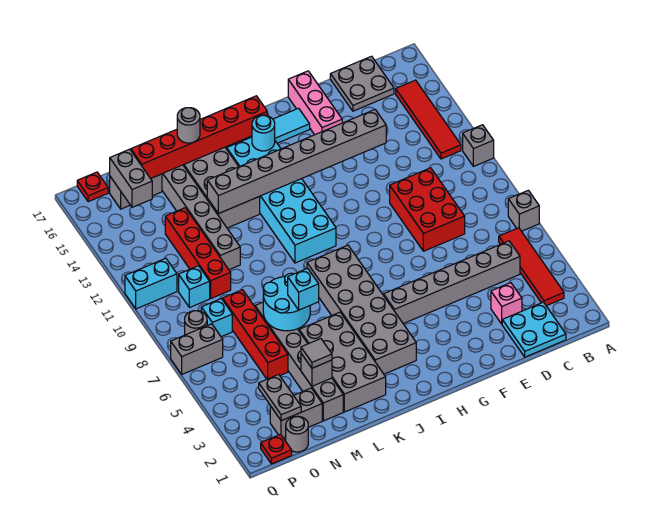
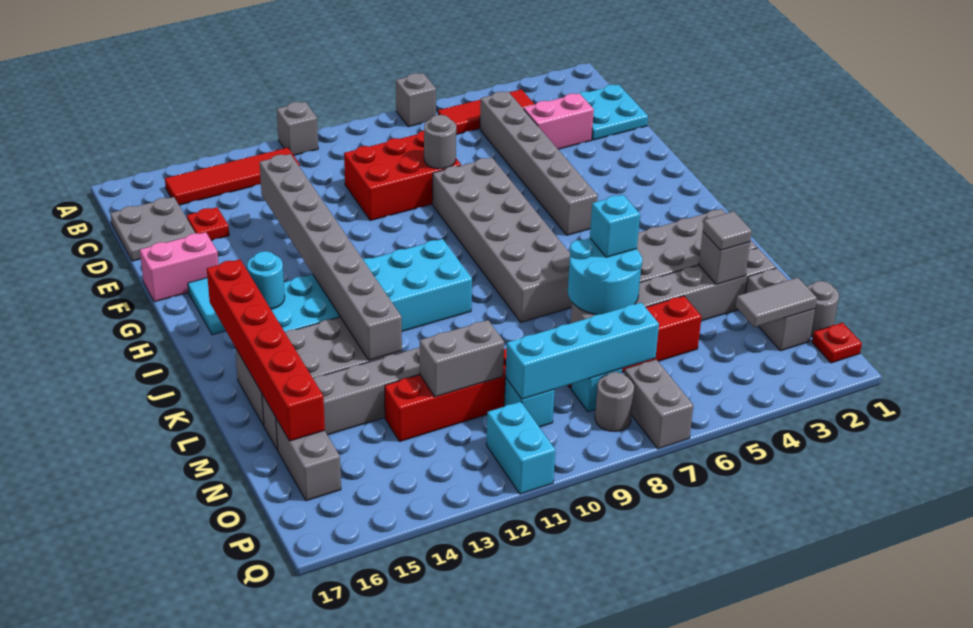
red 1x4 tile [499,228,564,306] -> red 1x3 tile [438,89,535,135]
pink 1x1 brick [491,283,522,324] -> pink 1x2 brick [524,93,594,149]
pink 1x3 brick [288,71,342,135] -> pink 1x2 brick [140,232,219,302]
grey 2x6 brick [307,245,416,374] -> grey 2x6 brick turned to [432,158,572,322]
grey 1x1 round brick [177,108,200,143] -> grey 1x1 round brick moved to [424,115,456,169]
grey 1x2 plate [259,375,301,421] -> grey 1x2 tile [736,278,817,327]
none -> cyan 1x4 brick [505,303,659,399]
grey 1x2 brick [110,149,152,207] -> grey 1x2 brick moved to [420,320,504,397]
red 1x1 plate [77,172,108,202] -> red 1x1 plate moved to [187,207,229,241]

